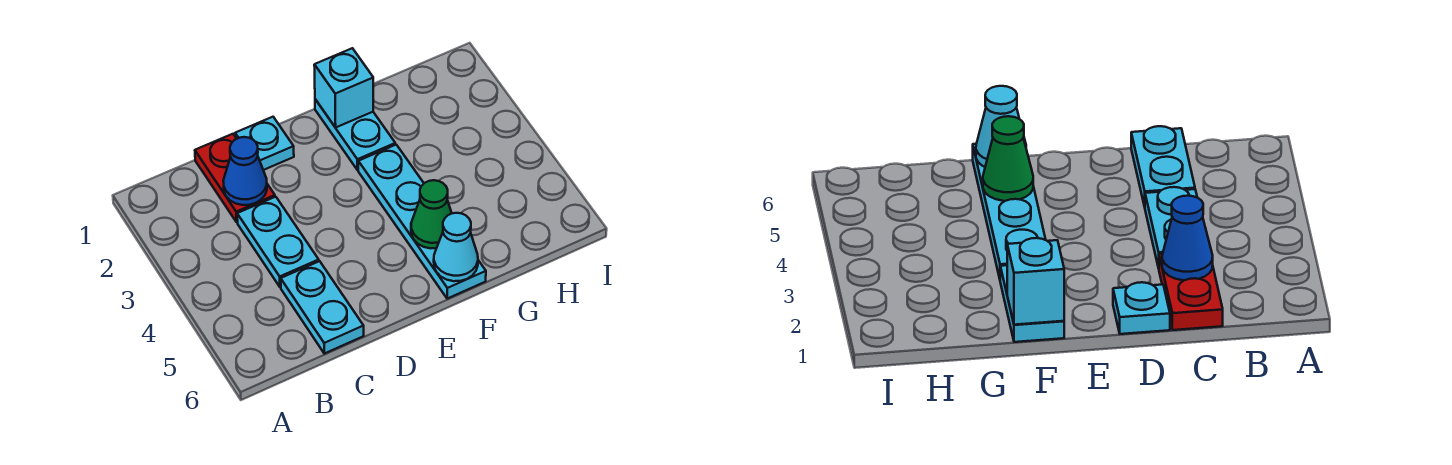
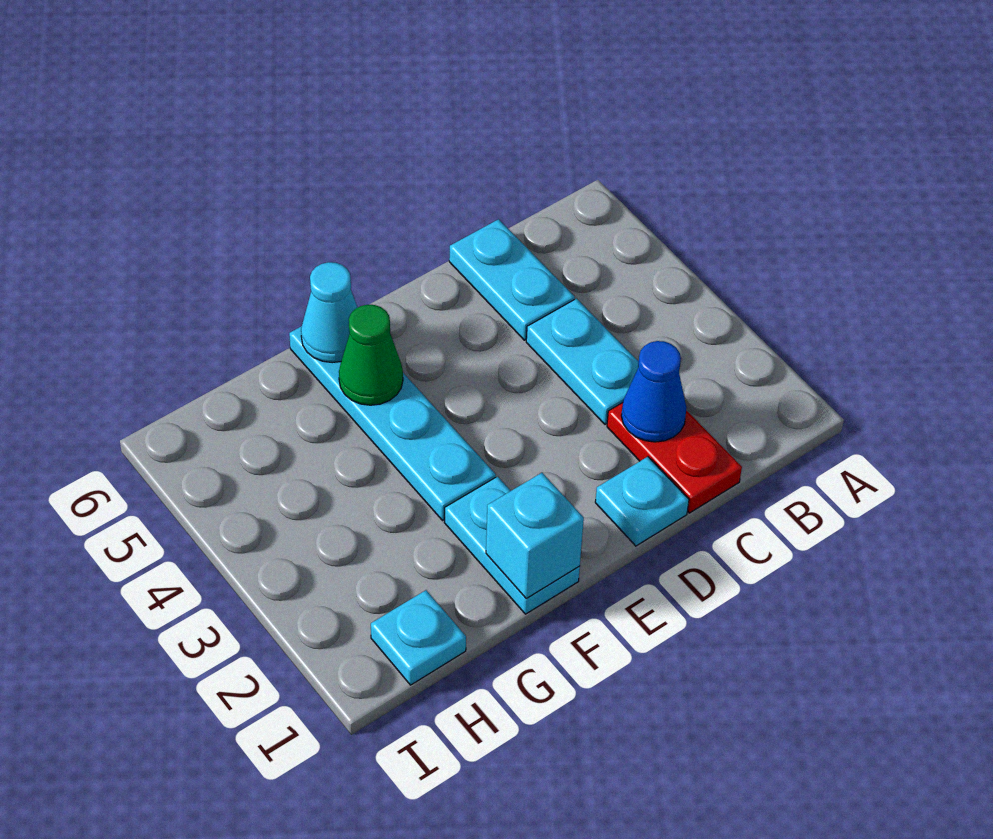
none -> cyan 1x1 plate [371,590,466,685]

